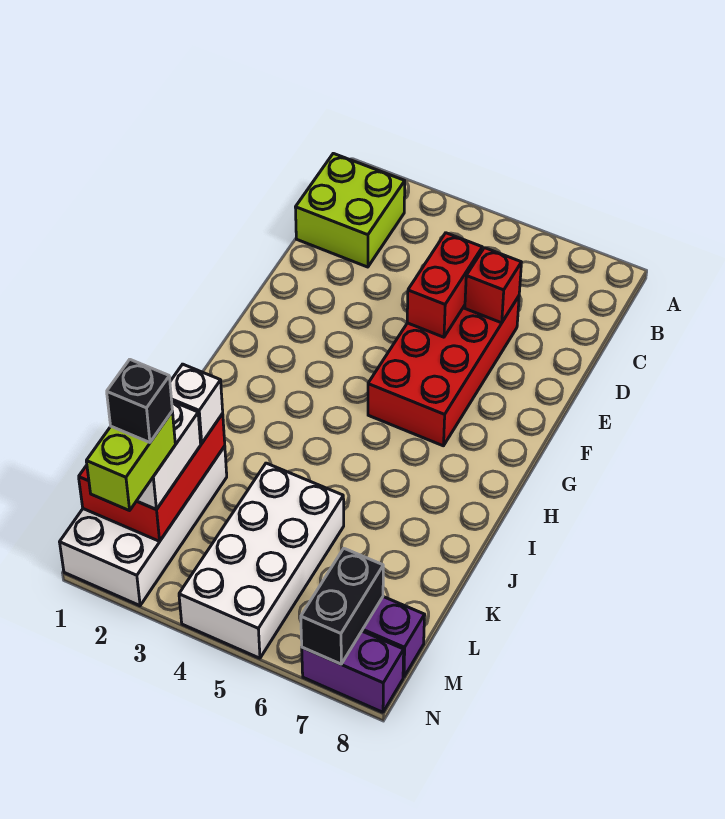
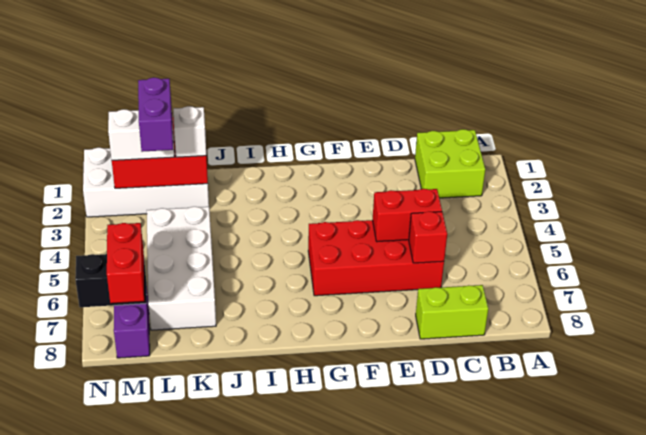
white 2x4 brick [179,463,344,658] -> white 2x4 brick turned to [147,207,216,330]
lime 1x2 brick [86,411,175,511] -> lime 1x2 brick moved to [416,285,488,339]
black 1x1 brick [107,360,172,442] -> none
none -> red 1x2 brick [107,223,144,303]
purple 1x2 brick [302,631,404,712] -> purple 1x2 brick moved to [138,77,173,152]

